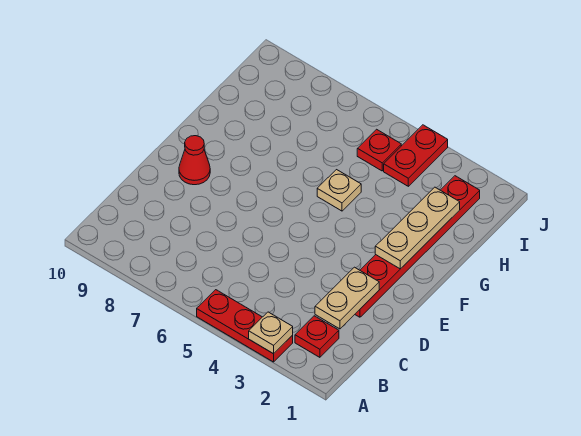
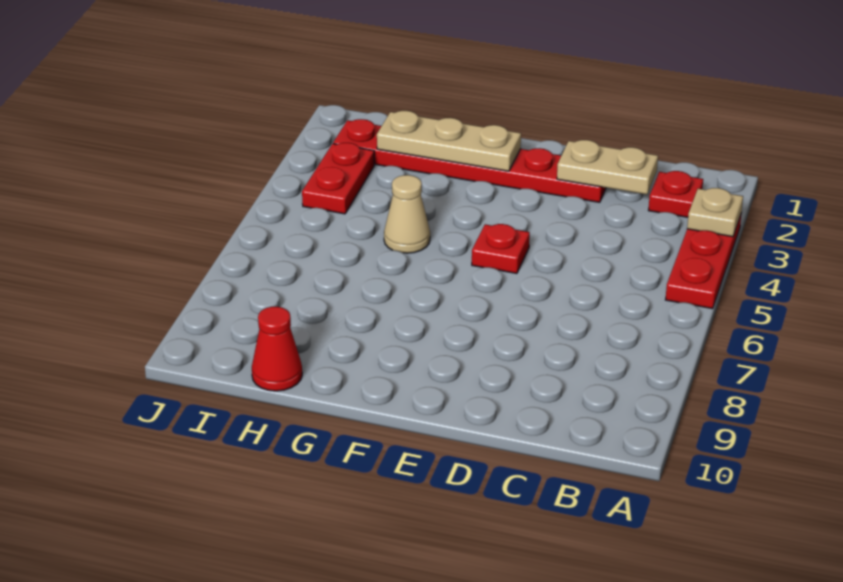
red 1x1 cone [179,136,210,185] -> red 1x1 cone moved to [252,307,302,391]
tan 1x1 plate [317,170,361,211] -> tan 1x1 cone [384,175,430,253]
red 1x2 plate [384,125,448,186] -> red 1x2 plate turned to [302,143,374,214]
red 1x1 plate [357,129,401,171] -> red 1x1 plate moved to [472,224,530,274]

